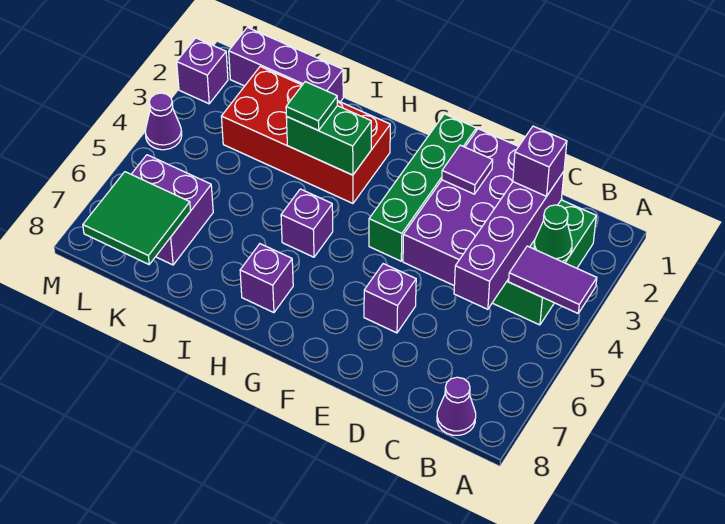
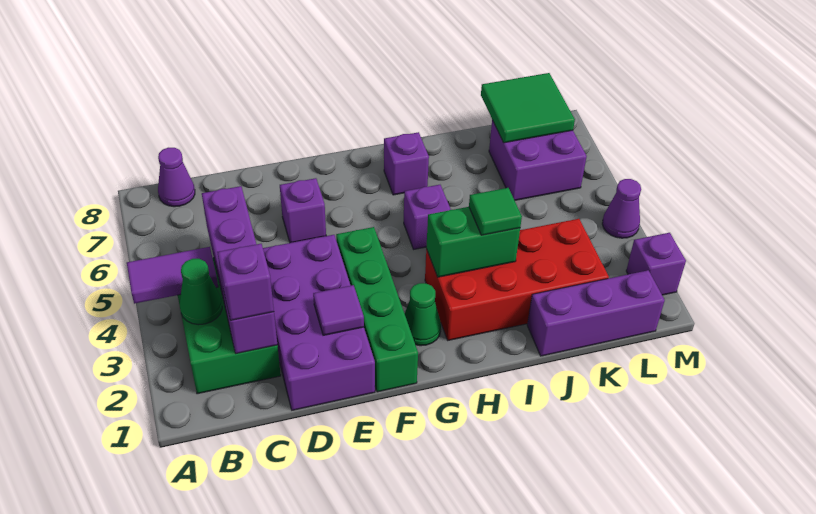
none -> green 1x1 cone [405,283,441,346]

